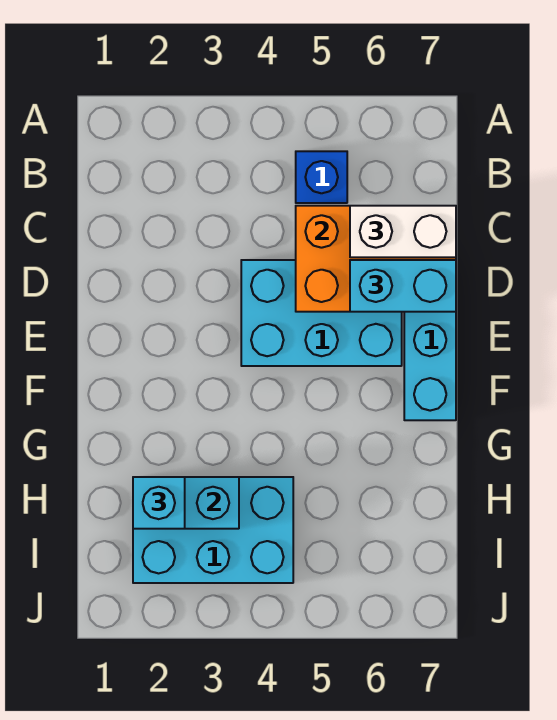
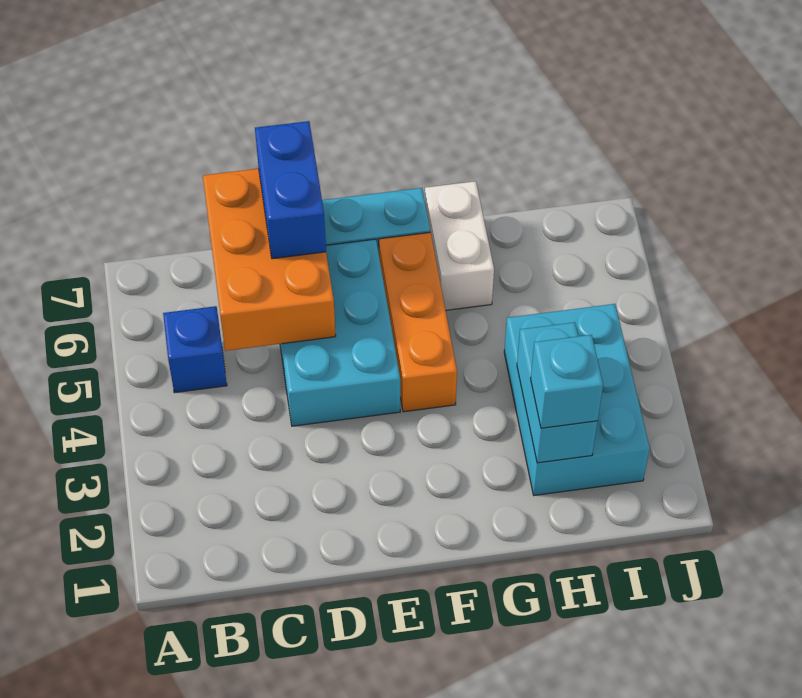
white 1x2 brick [350,206,456,257] -> white 1x2 brick moved to [425,181,494,310]
cyan 1x2 brick [350,260,456,312] -> blue 1x2 brick [255,121,326,259]
none -> orange 1x3 brick [379,232,457,412]

